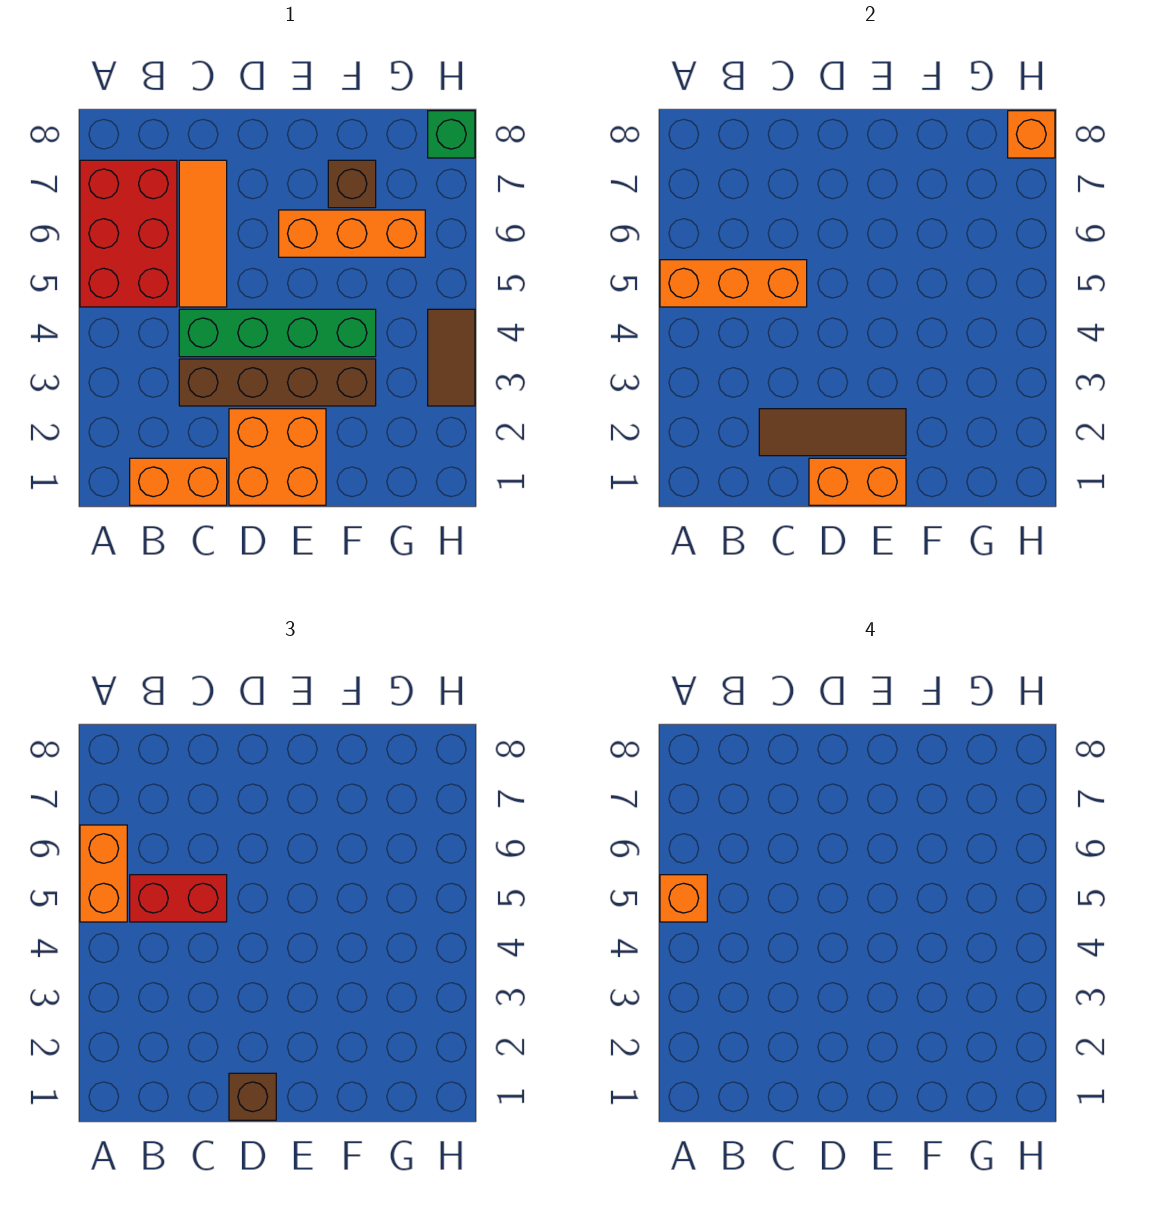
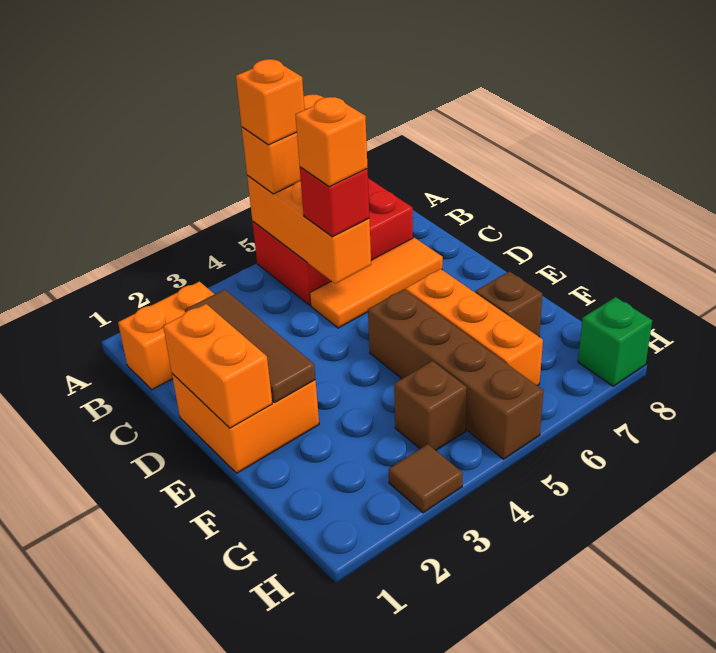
orange 1x2 brick [130,458,227,505] -> orange 1x2 brick turned to [118,282,214,390]
red 1x2 brick [130,875,227,922] -> red 1x1 brick [300,167,369,237]
brown 1x4 brick [179,359,376,406] -> brown 1x4 brick moved to [368,289,543,459]
green 1x4 brick [179,309,376,357] -> none
brown 1x1 brick [229,1073,276,1120] -> brown 1x1 brick moved to [394,361,467,450]
brown 1x2 tile [428,309,475,406] -> brown 1x1 tile [389,444,463,513]
orange 1x1 brick [1008,111,1055,158] -> orange 1x1 brick moved to [295,97,368,187]

